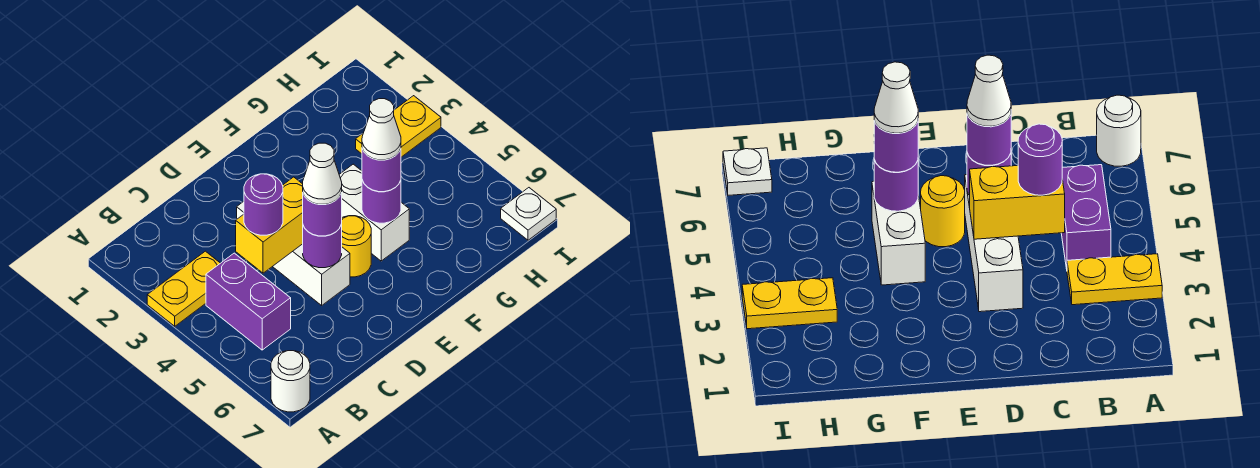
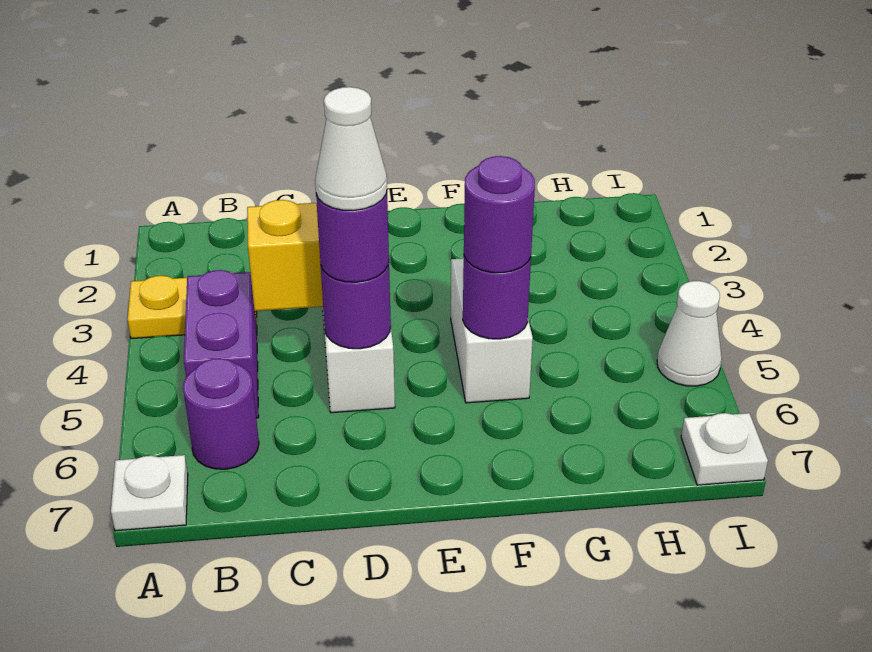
white 1x1 round brick [271,351,310,412] -> white 1x1 plate [111,455,188,531]
purple 1x1 round brick [244,174,283,235] -> purple 1x1 round brick moved to [183,358,259,469]
yellow 1x1 round brick [342,216,371,277] -> none
white 1x1 cone [362,99,401,160] -> white 1x1 cone moved to [657,281,722,386]
yellow 1x2 plate [356,96,441,157] -> none

